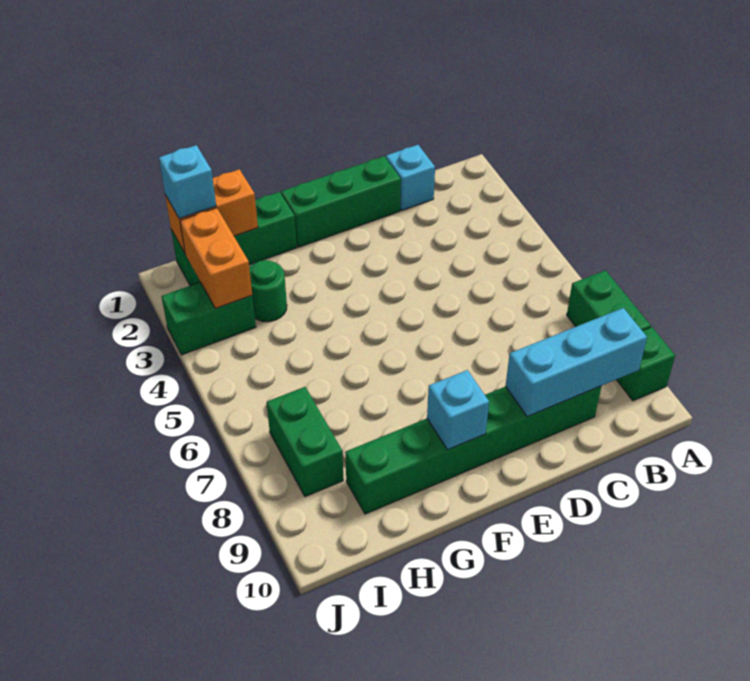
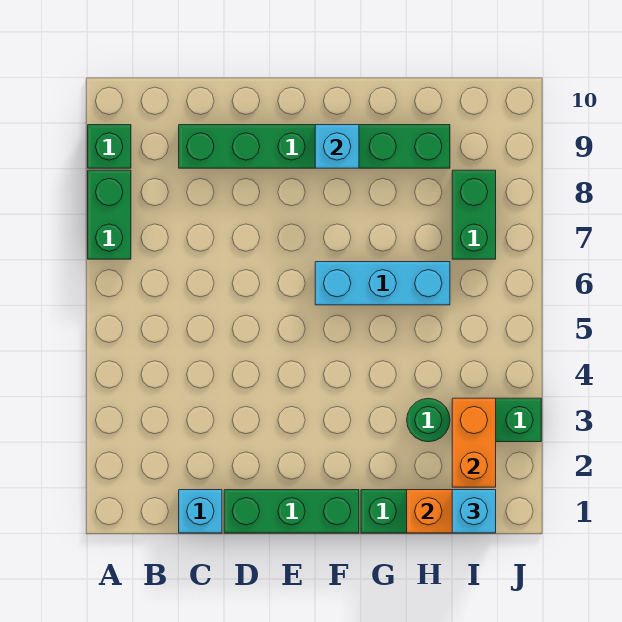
cyan 1x3 brick [506,308,647,417] -> cyan 1x3 brick moved to [315,262,450,305]

